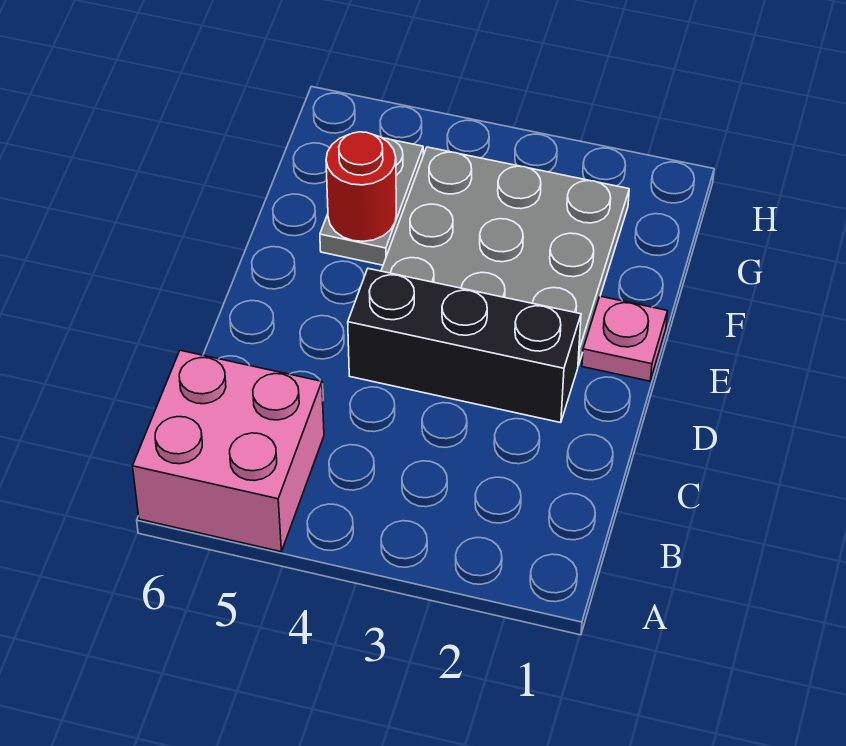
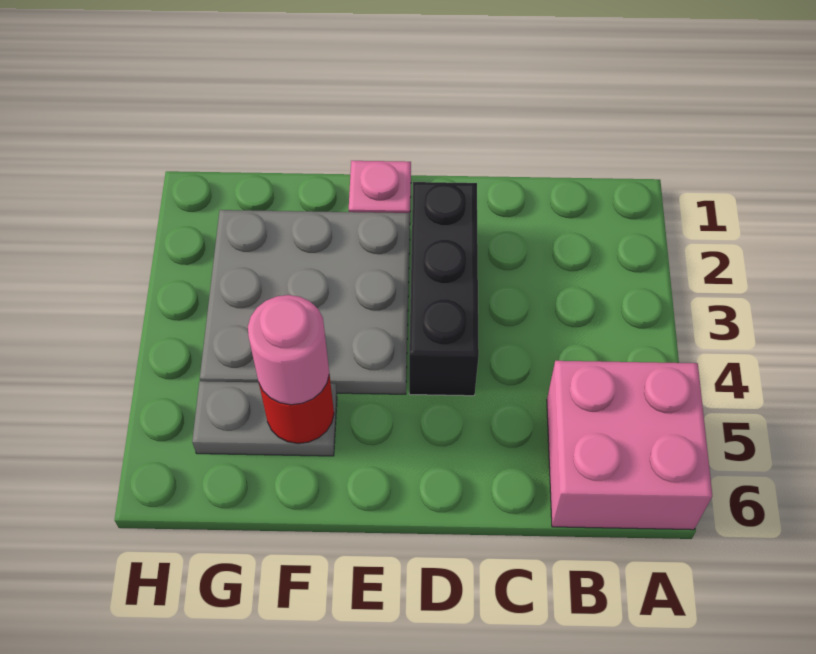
none -> pink 1x1 round brick [248,295,329,405]

